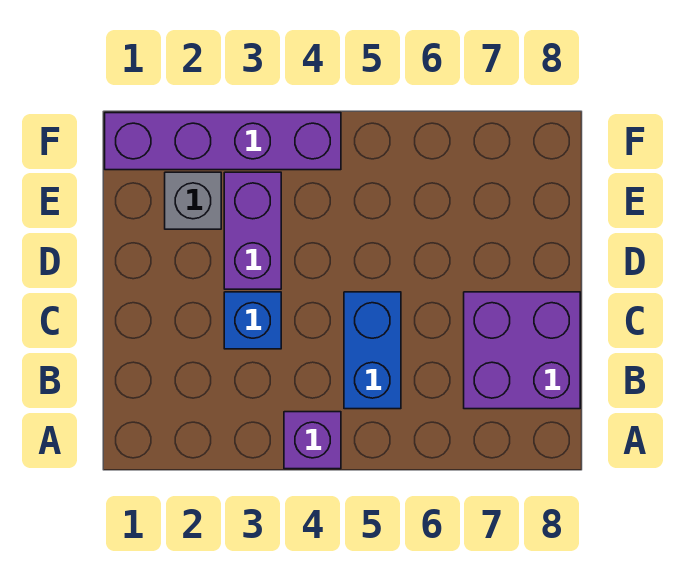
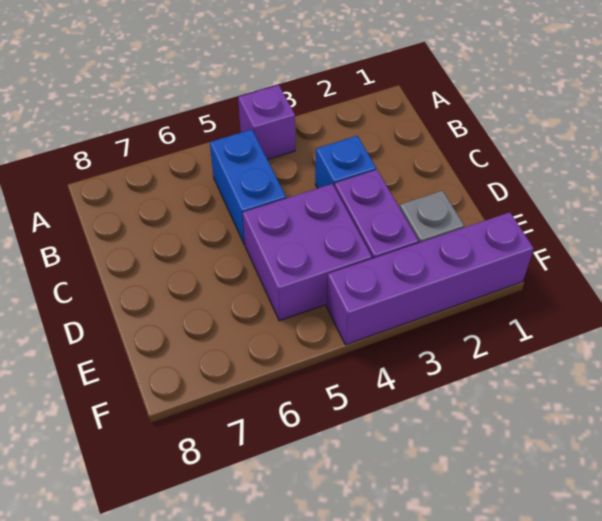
purple 2x2 brick [464,292,580,409] -> purple 2x2 brick moved to [243,184,372,321]

